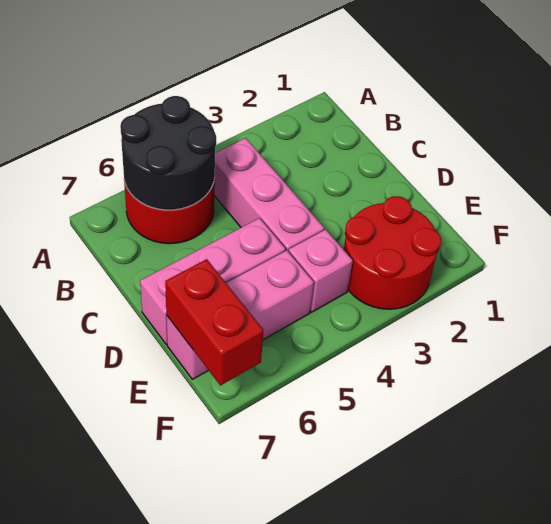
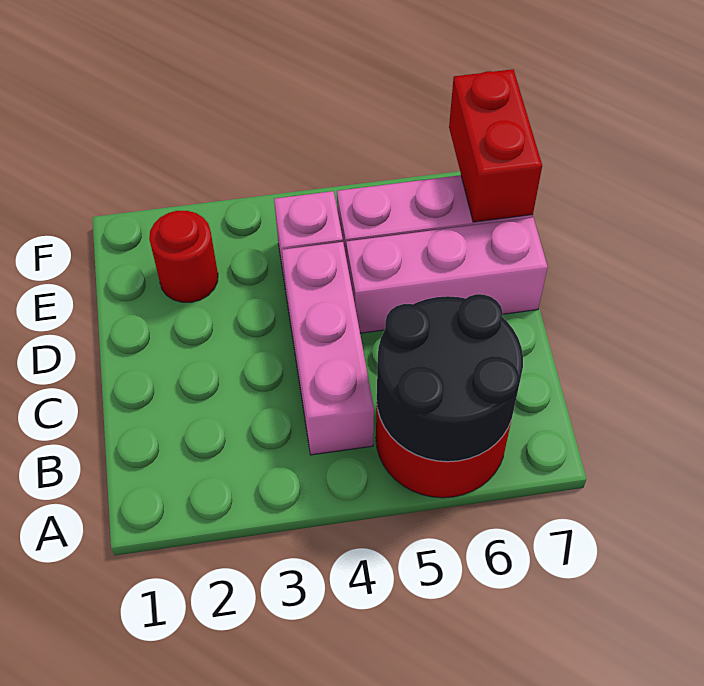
red 2x2 round brick [344,196,441,309] -> red 1x1 round brick [149,211,218,302]

